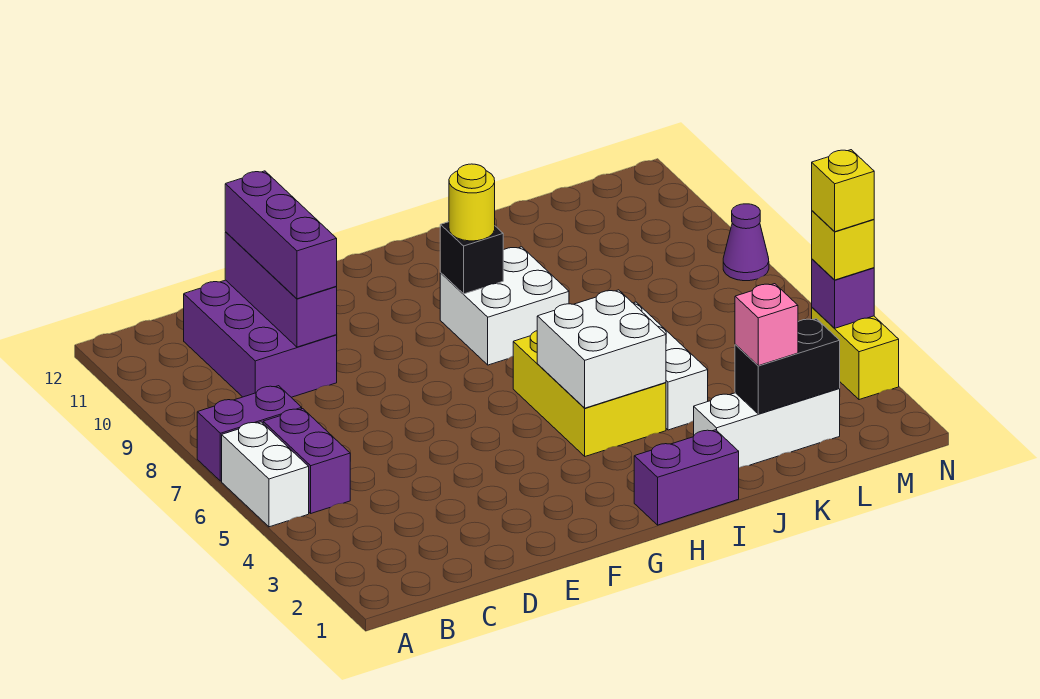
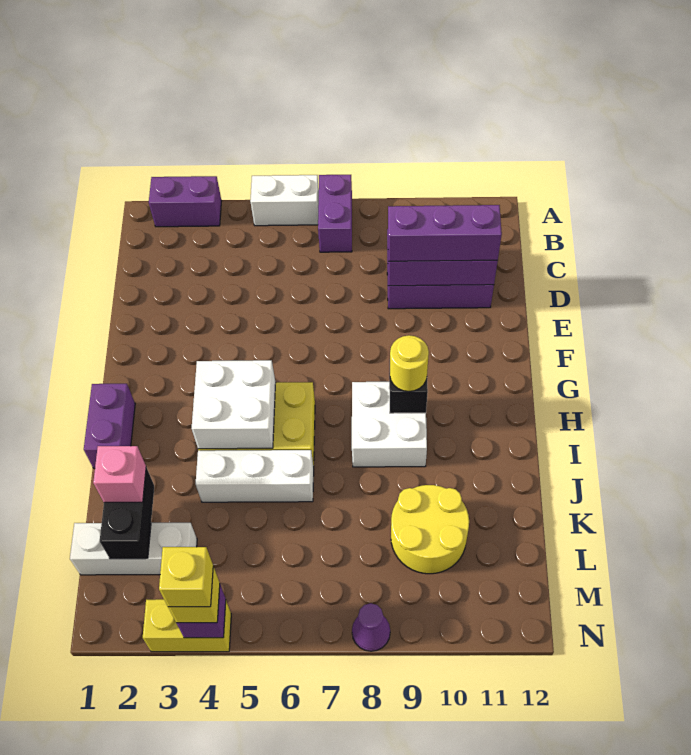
purple 1x2 brick [263,409,350,513] -> purple 1x2 brick moved to [149,176,221,227]
white 1x3 brick [694,389,840,468] -> white 1x3 brick turned to [70,523,197,575]
none -> yellow 2x2 round brick [391,485,469,574]

